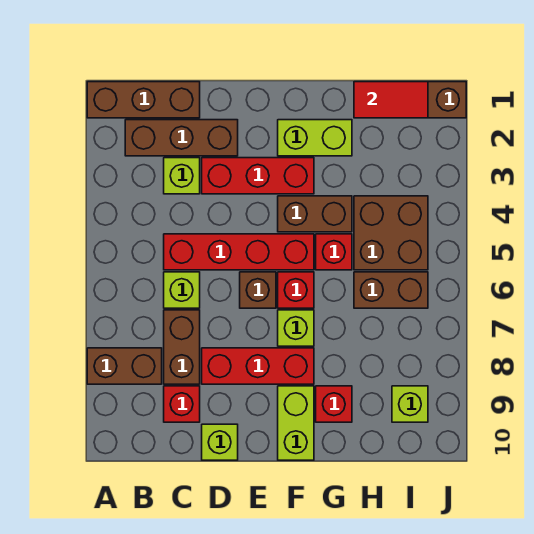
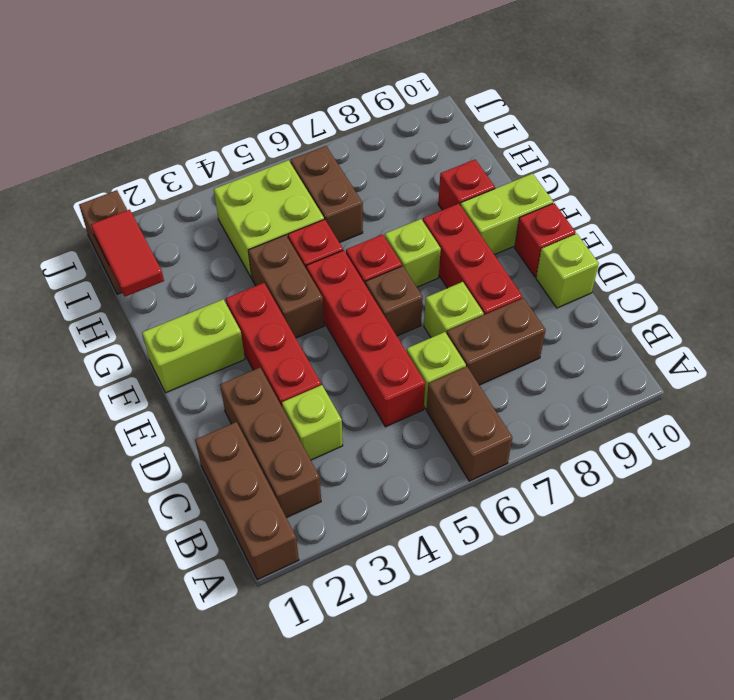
brown 1x2 brick [87,348,162,384] -> brown 1x2 brick moved to [427,367,512,481]
red 1x1 brick [164,386,200,422] -> red 1x1 brick moved to [515,203,576,277]
lime 1x2 brick [278,120,352,156] -> lime 1x2 brick turned to [142,299,245,393]
brown 2x2 brick [354,196,428,270] -> lime 2x2 brick [214,160,324,278]
lime 1x1 brick [392,386,428,422] -> lime 1x1 brick moved to [424,282,484,338]

